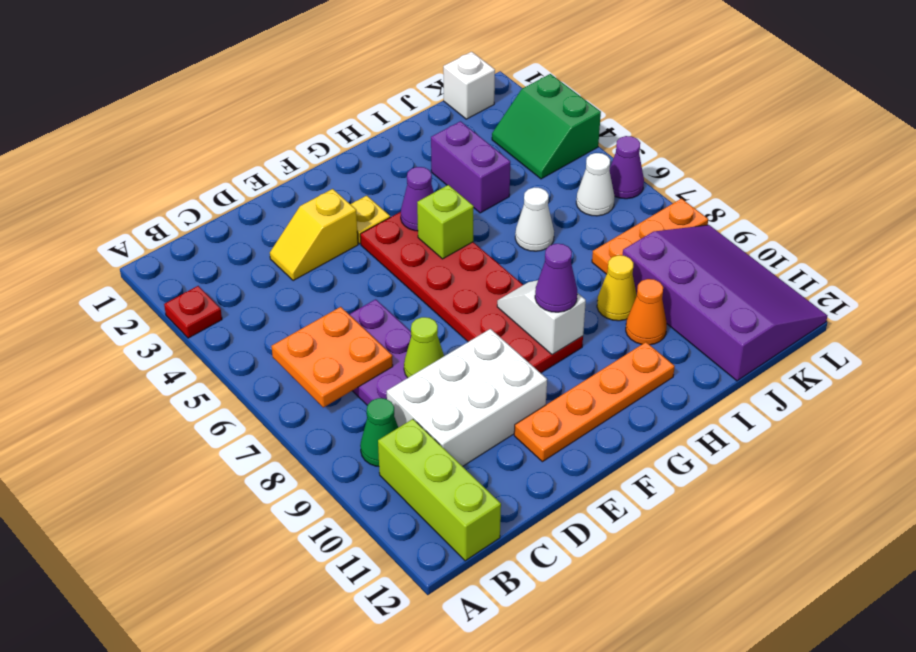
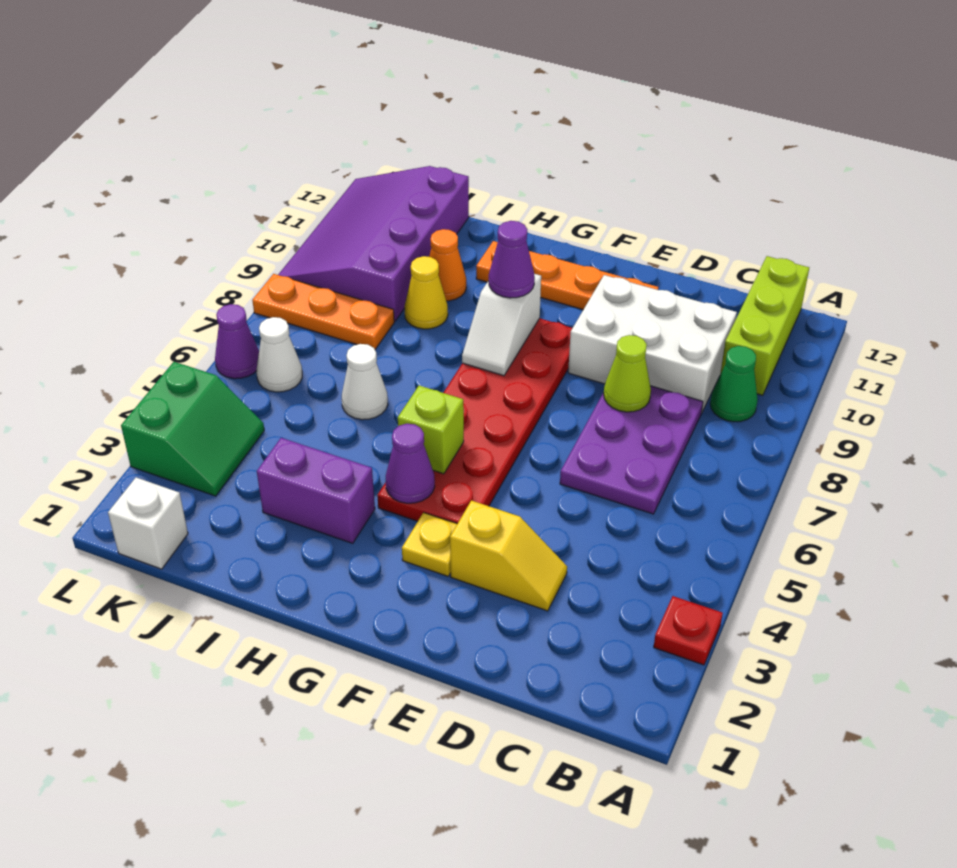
orange 2x2 plate [271,307,393,408] -> none
purple 1x2 brick [431,121,510,213] -> purple 1x2 brick turned to [257,438,375,543]

